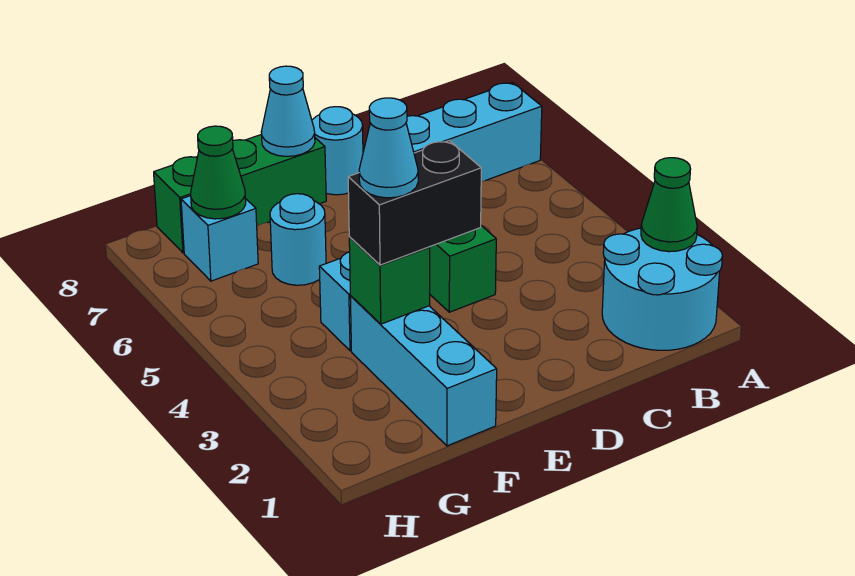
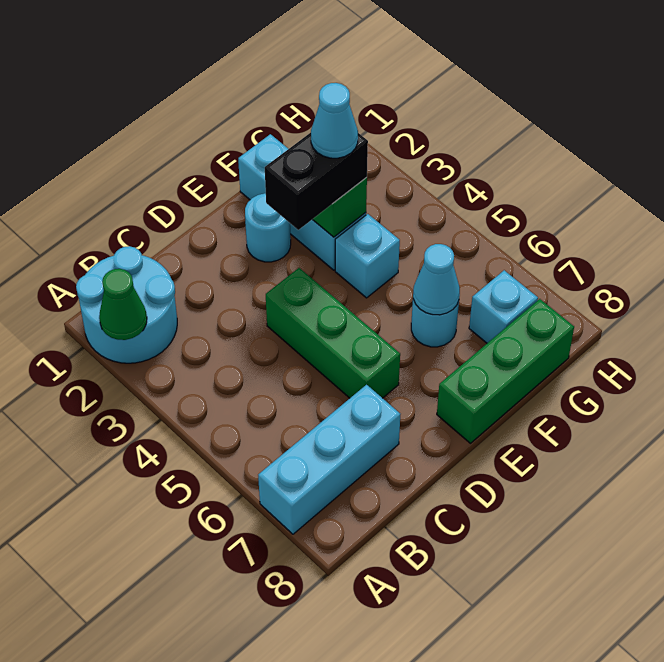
cyan 1x1 round brick [312,107,363,195] -> cyan 1x1 round brick moved to [245,193,291,262]
cyan 1x1 cone [261,66,315,156] -> cyan 1x1 cone moved to [413,244,460,315]
green 1x1 cone [191,126,246,219] -> none

